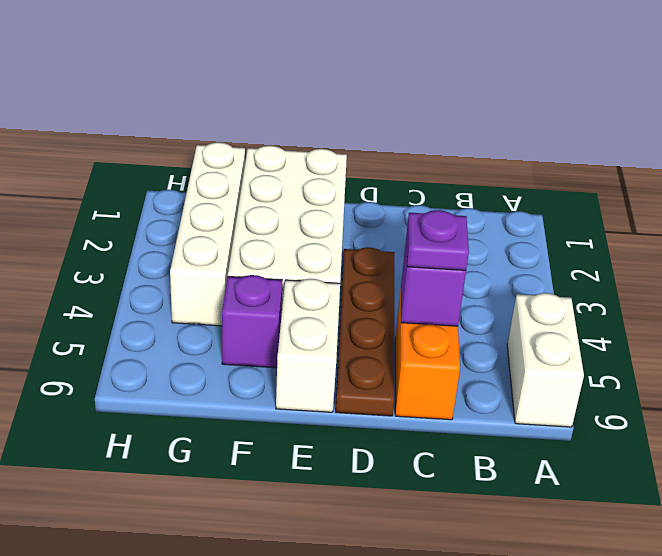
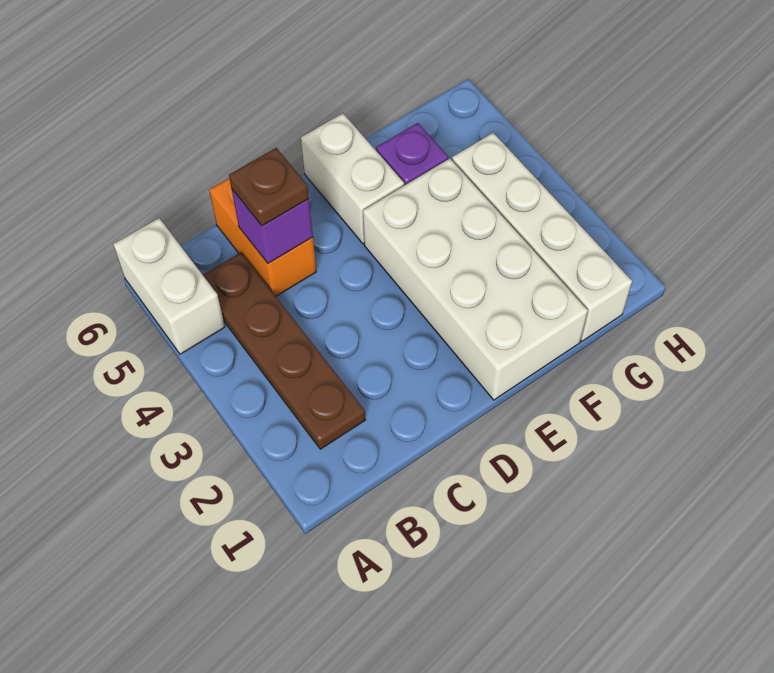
purple 1x1 plate [407,210,469,270] -> brown 1x1 plate [229,148,309,226]
brown 1x4 plate [336,247,394,416] -> brown 1x4 plate moved to [203,253,365,449]

